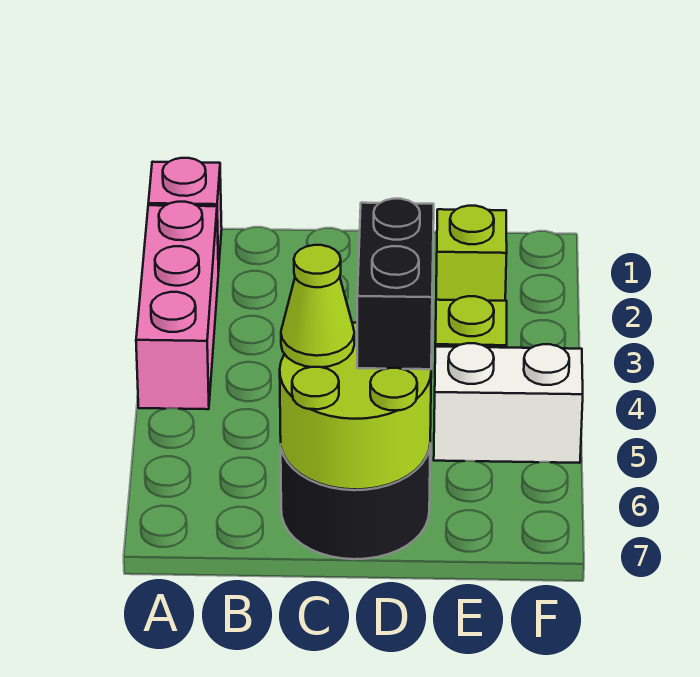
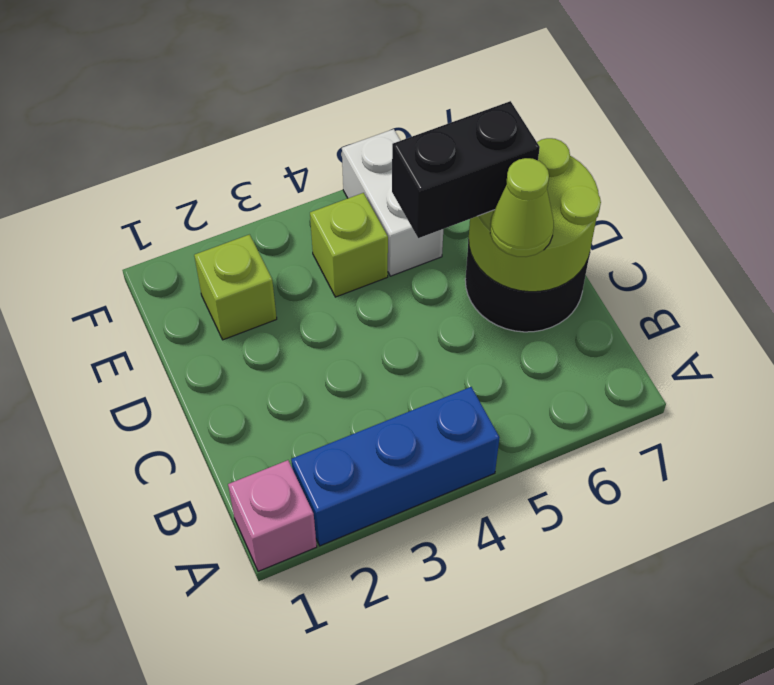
pink 1x3 brick [136,202,218,409] -> blue 1x3 brick [291,387,499,546]

